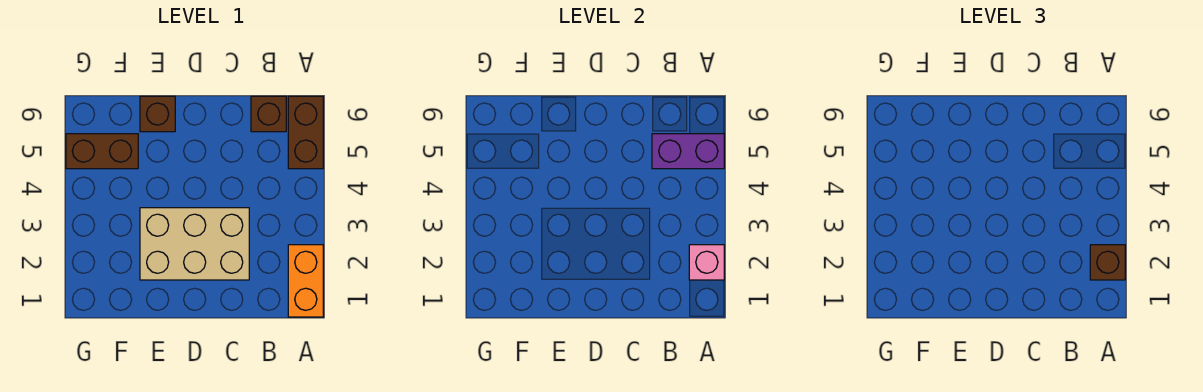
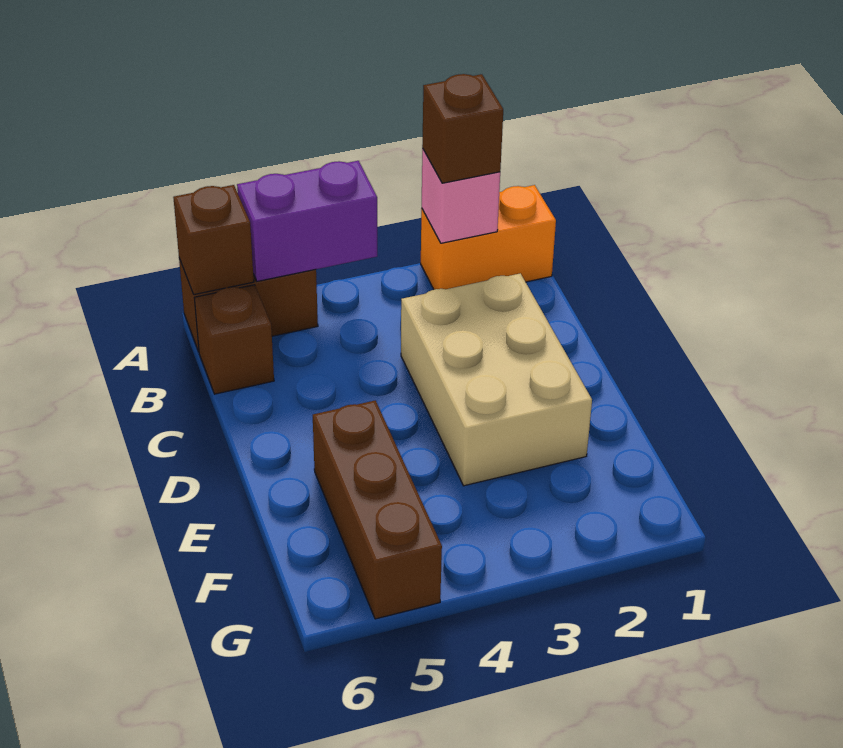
purple 1x2 brick [652,134,724,169] -> purple 1x2 brick turned to [237,161,377,281]
brown 1x1 brick [140,96,175,132] -> brown 1x1 brick moved to [173,185,254,294]
brown 1x2 brick [66,134,138,169] -> brown 1x3 brick [313,401,442,619]

